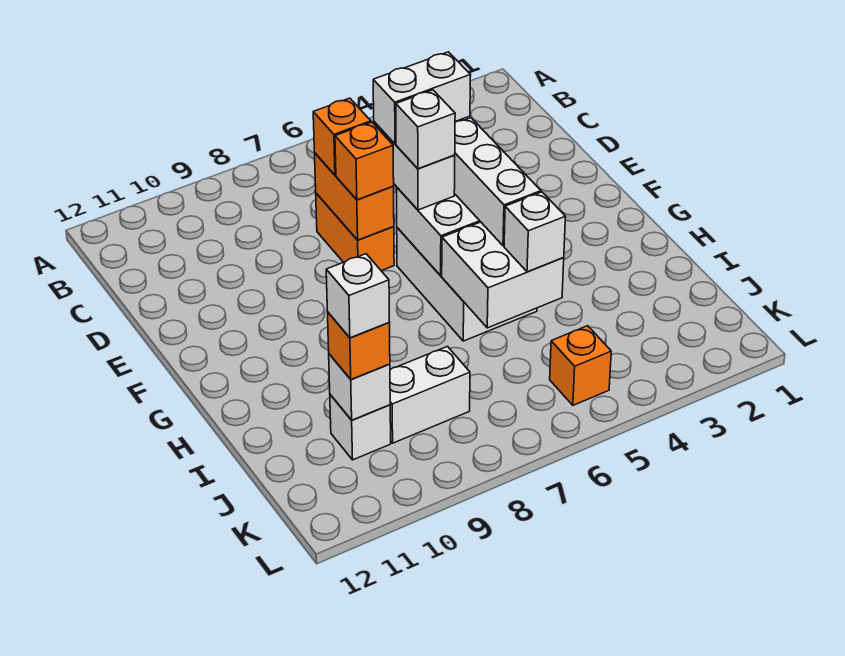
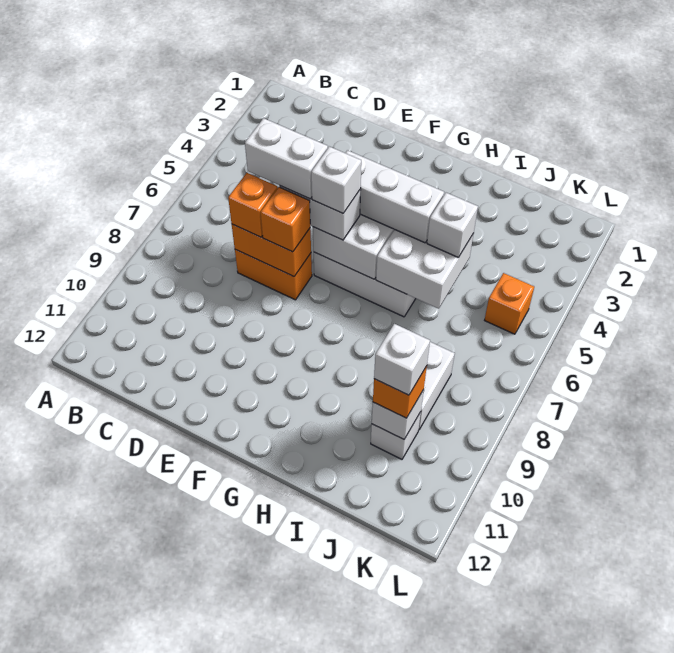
white 1x2 brick [373,52,471,144] -> white 1x2 brick turned to [245,118,328,199]

